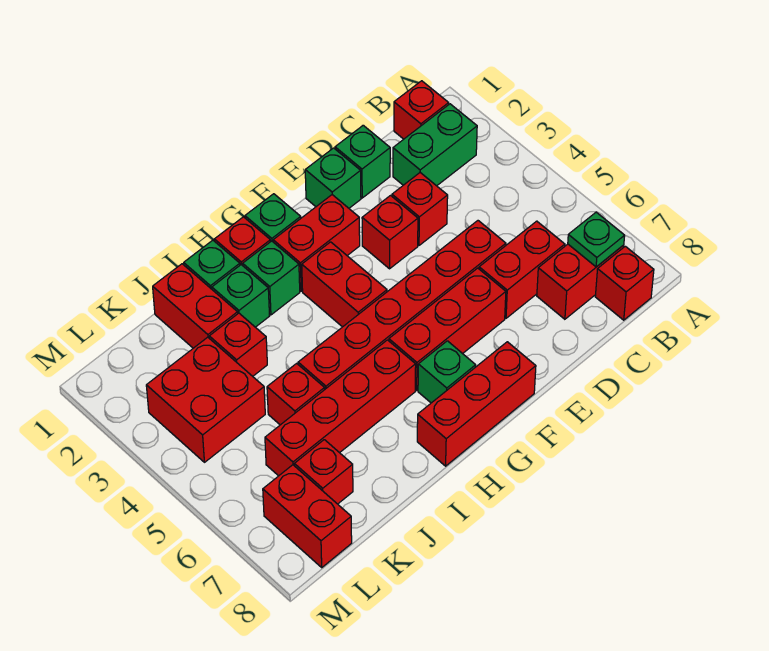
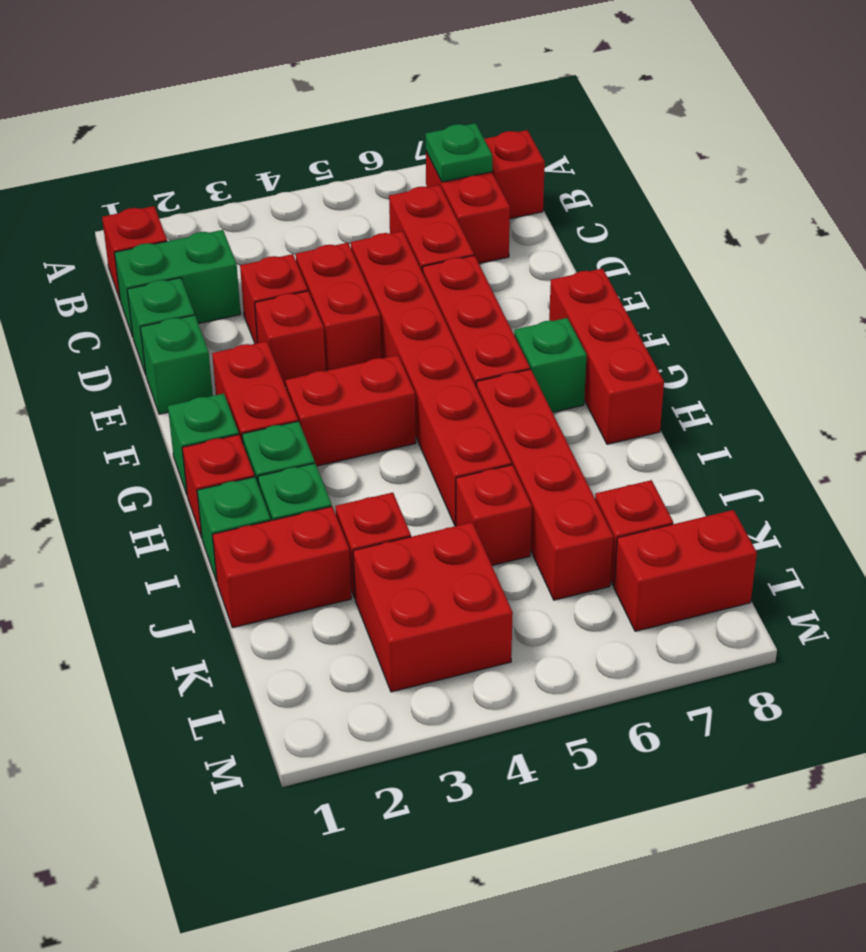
green 1x2 brick [393,104,477,186] -> green 1x2 brick turned to [115,230,241,337]
none -> red 1x2 brick [296,243,381,371]

